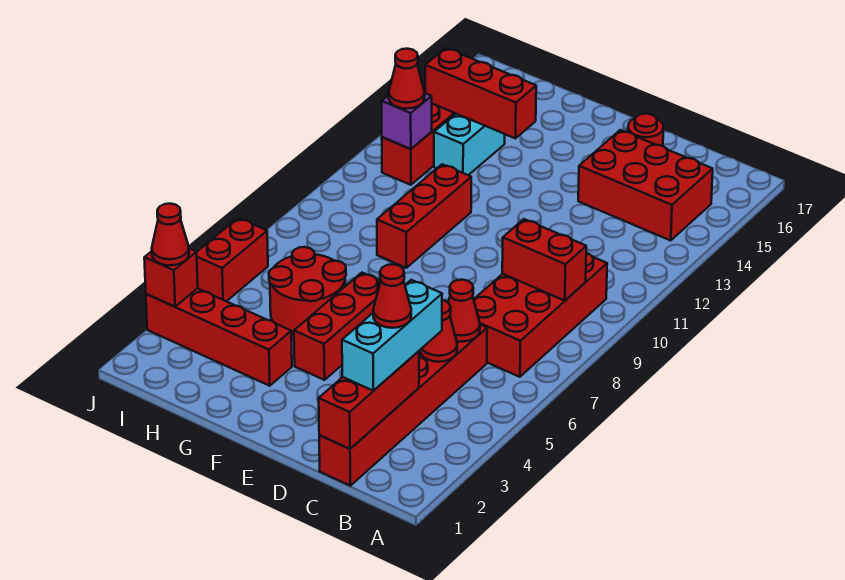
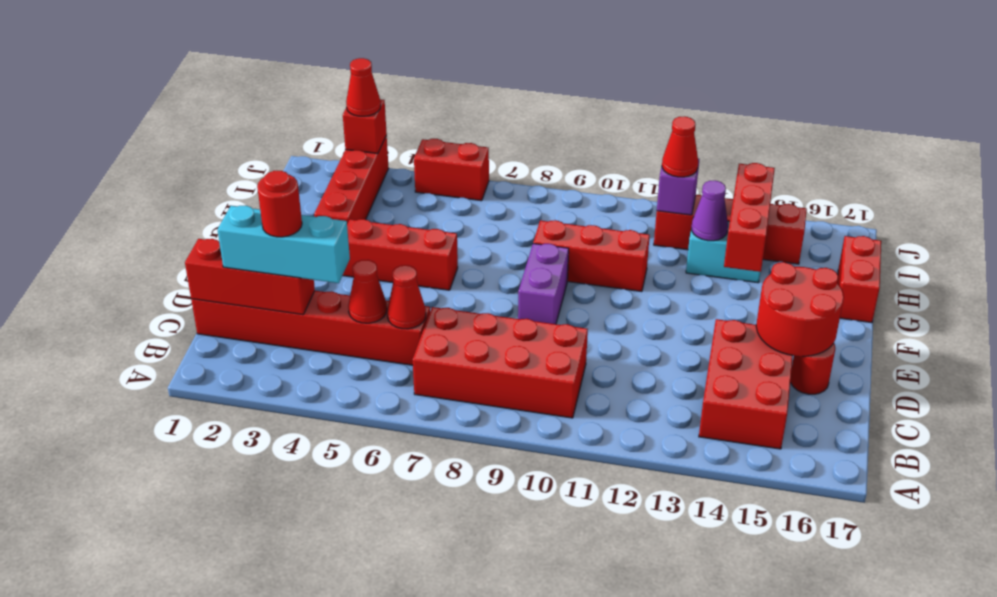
red 1x2 brick [502,219,586,301] -> red 1x2 brick moved to [837,236,881,323]
red 1x1 cone [373,264,411,328] -> red 1x1 round brick [257,171,302,237]
none -> purple 1x2 brick [518,244,569,324]
red 2x2 round brick [269,247,346,335] -> red 2x2 round brick moved to [756,262,844,356]
none -> purple 1x1 cone [692,180,728,241]

